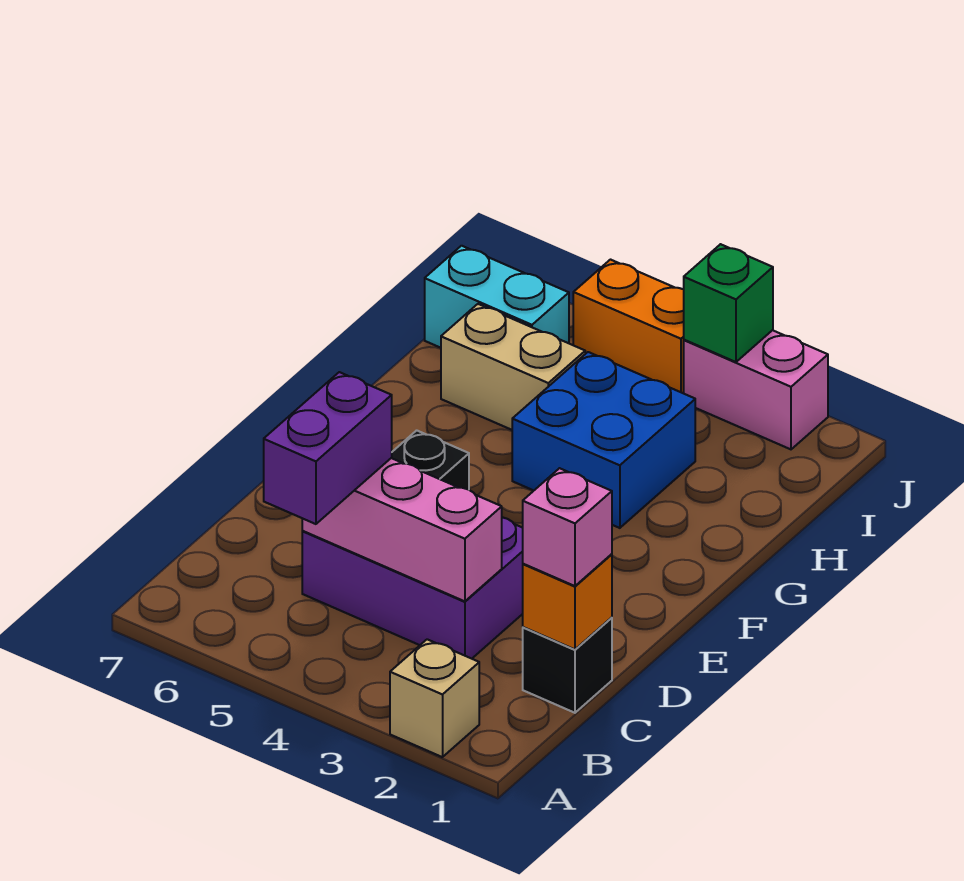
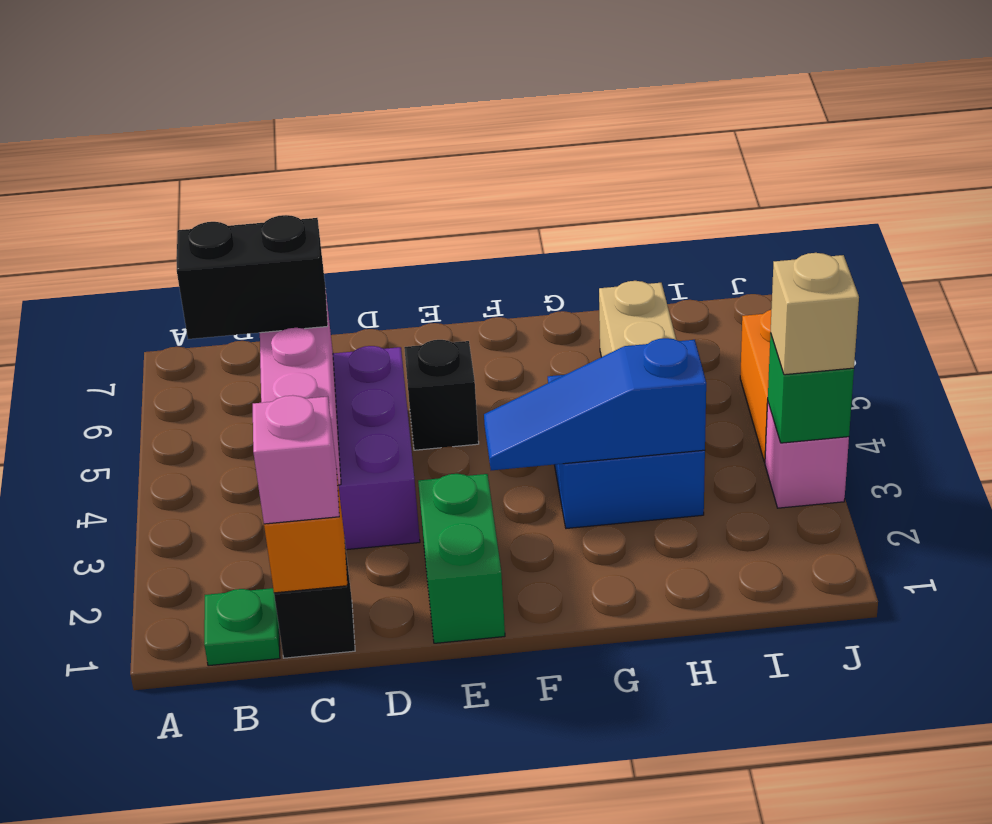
tan 1x1 brick [390,639,479,757] -> tan 1x1 brick moved to [771,253,859,375]
none -> green 1x1 plate [204,588,280,666]
purple 1x2 brick [264,372,392,524] -> black 1x2 brick [177,215,328,339]
none -> green 1x2 brick [418,474,505,643]
none -> blue 1x3 slope [484,338,706,470]
cyan 1x2 brick [425,246,569,348] -> none
pink 1x2 brick [684,330,828,449] -> pink 1x1 brick [765,403,849,508]

